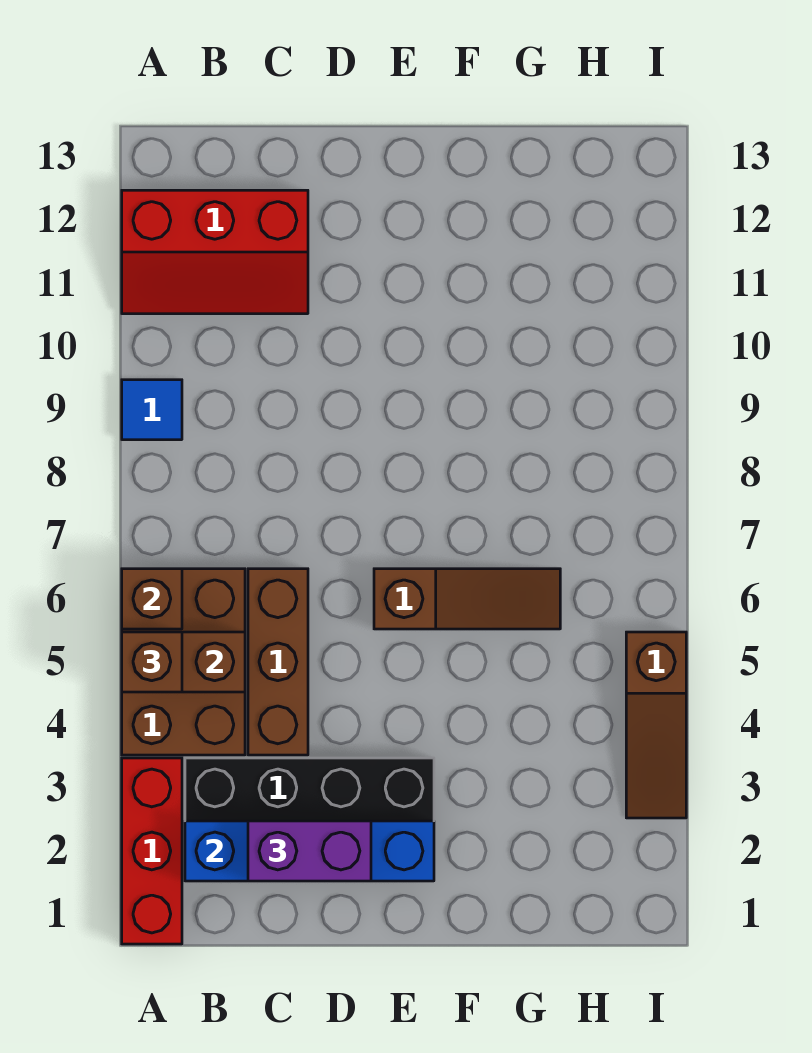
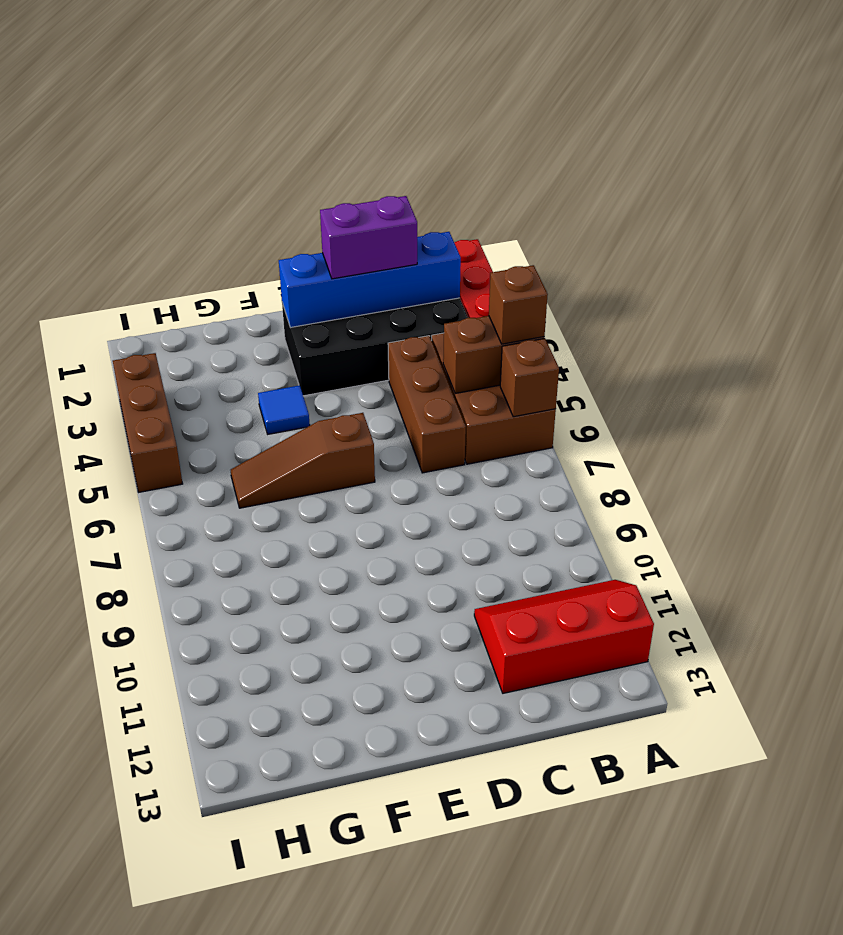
blue 1x1 tile [122,380,182,440] -> blue 1x1 tile moved to [258,385,310,434]
brown 1x3 slope [626,632,686,818] -> brown 1x3 brick [113,353,183,492]

